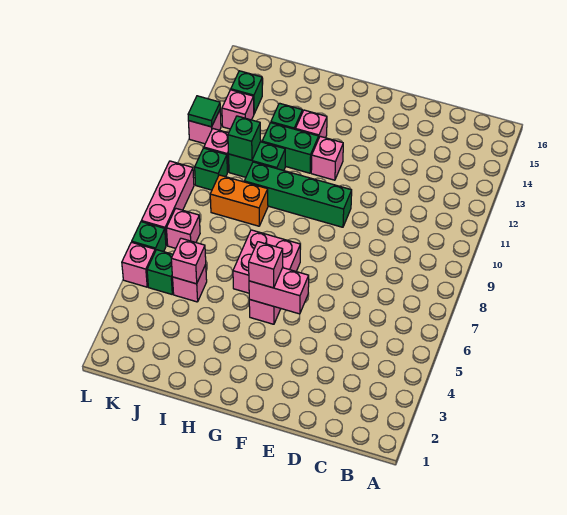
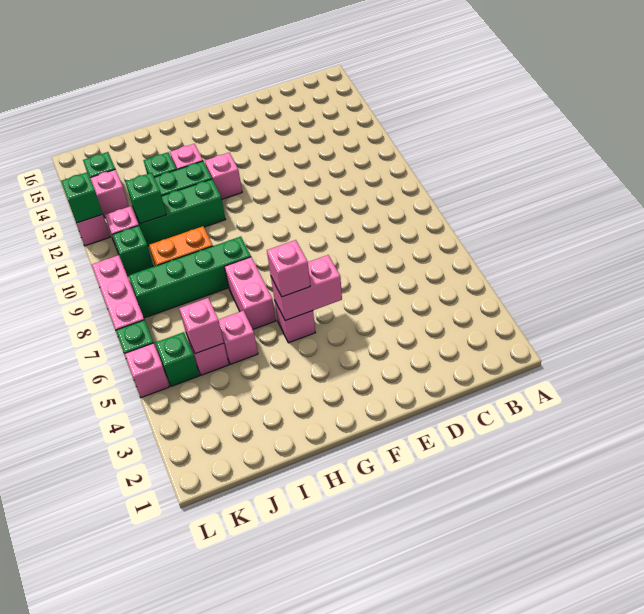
green 1x4 brick [244,162,352,227] -> green 1x4 brick moved to [129,237,251,318]
pink 2x2 brick [233,230,300,293] -> pink 1x2 brick [224,257,276,329]
green 1x2 brick [229,142,285,177] -> green 1x3 brick [133,179,226,246]
pink 1x1 brick [166,209,200,248] -> pink 1x1 brick moved to [219,311,258,364]
green 1x1 tile [188,96,220,127] -> green 1x1 brick [61,172,103,223]

